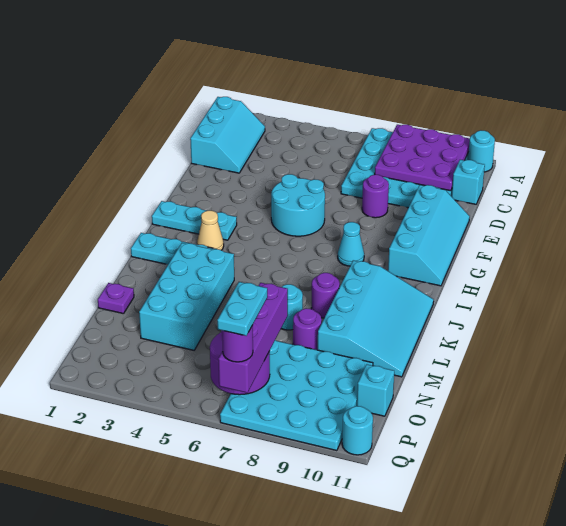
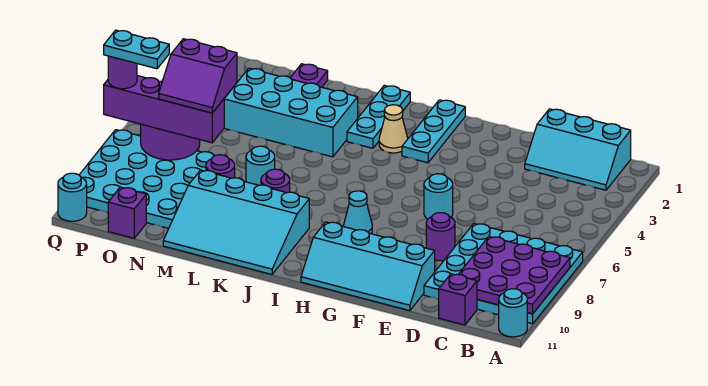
cyan 1x1 brick [452,160,485,204] -> purple 1x1 brick [439,274,477,325]
cyan 2x2 round brick [271,174,325,236] -> cyan 1x1 round brick [424,174,453,219]
none -> purple 2x2 slope [159,39,237,113]
cyan 1x1 brick [357,364,394,416] -> purple 1x1 brick [108,187,146,238]

